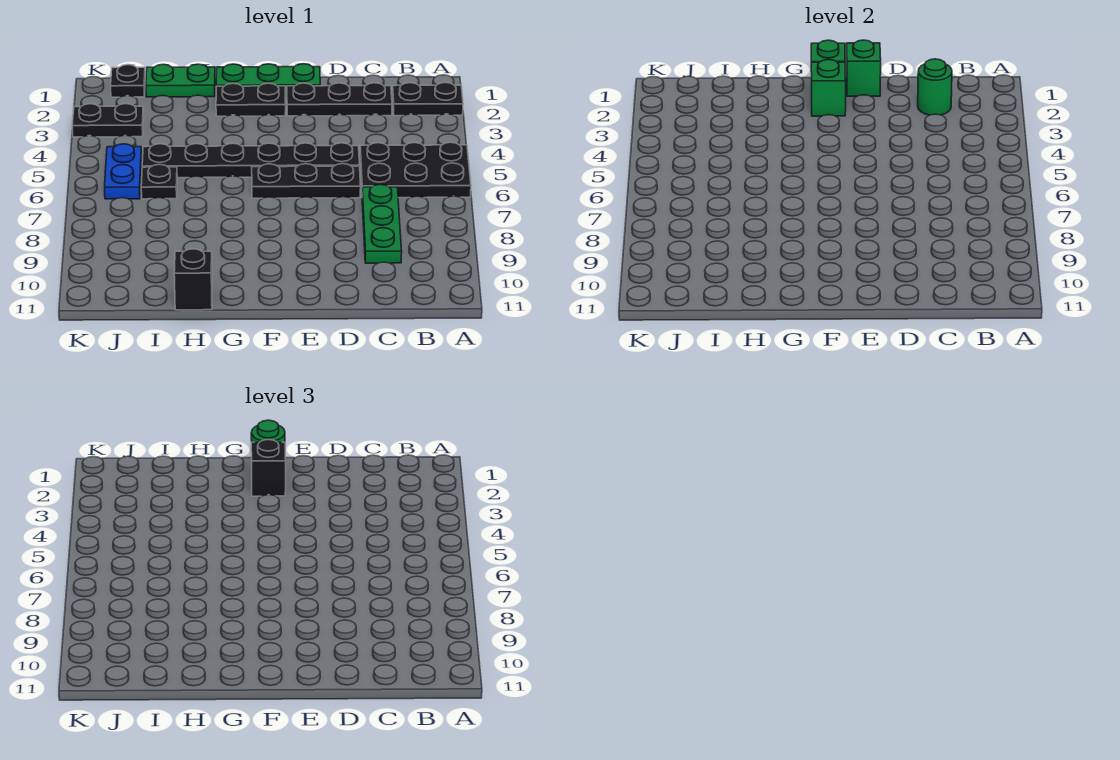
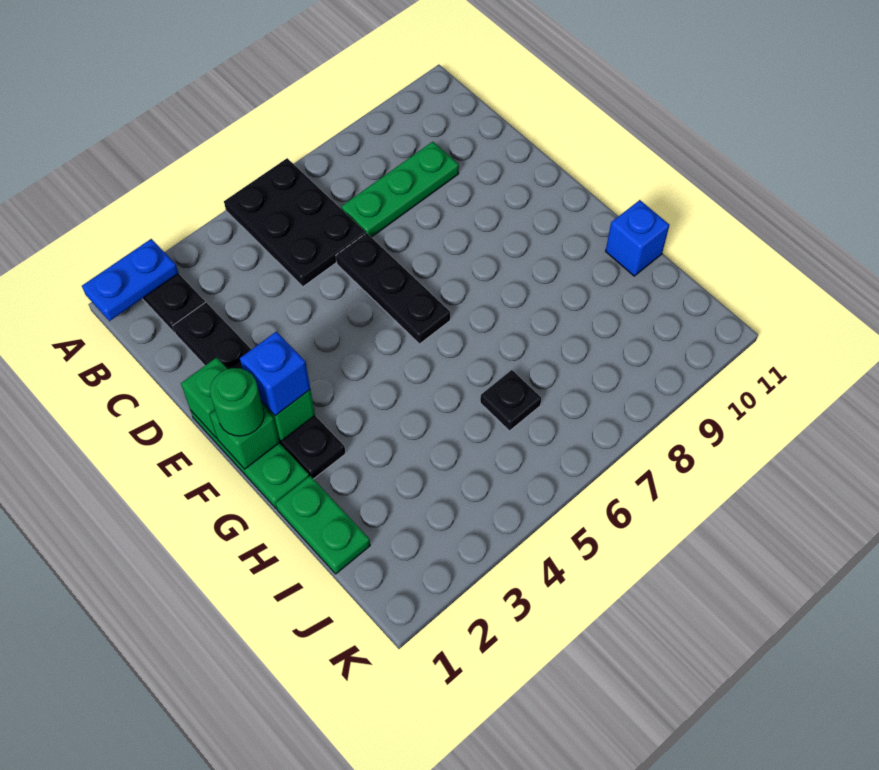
green 1x1 round brick [918,59,952,115] -> none
black 1x6 plate [142,143,360,178] -> none
black 1x1 brick [251,440,286,496] -> blue 1x1 brick [240,332,310,416]
black 1x1 brick [174,249,212,310] -> blue 1x1 brick [606,200,669,276]
black 1x1 plate [111,65,145,97] -> none
black 1x2 plate [72,104,144,137] -> none
blue 1x2 plate [105,144,142,199] -> blue 1x2 plate moved to [82,239,178,321]

